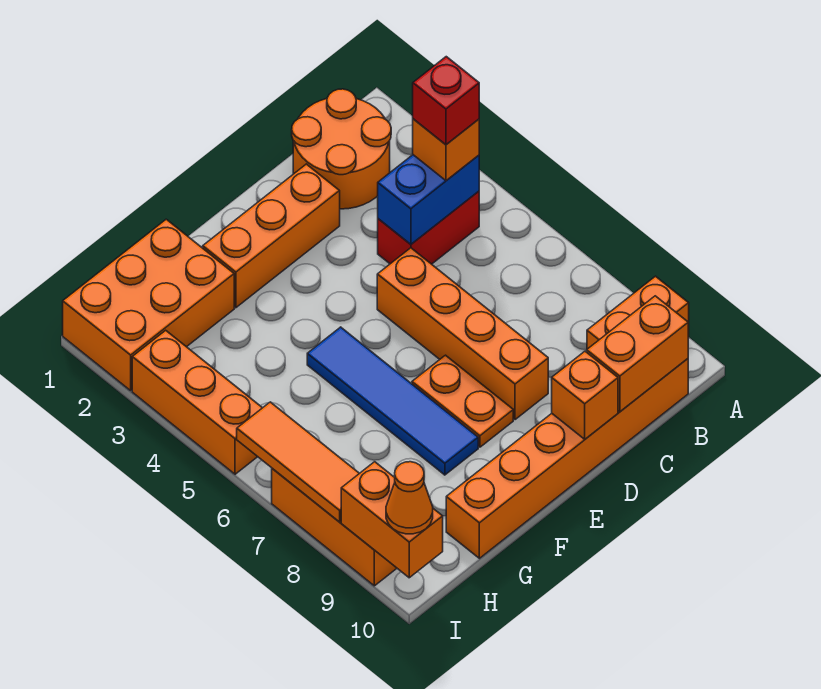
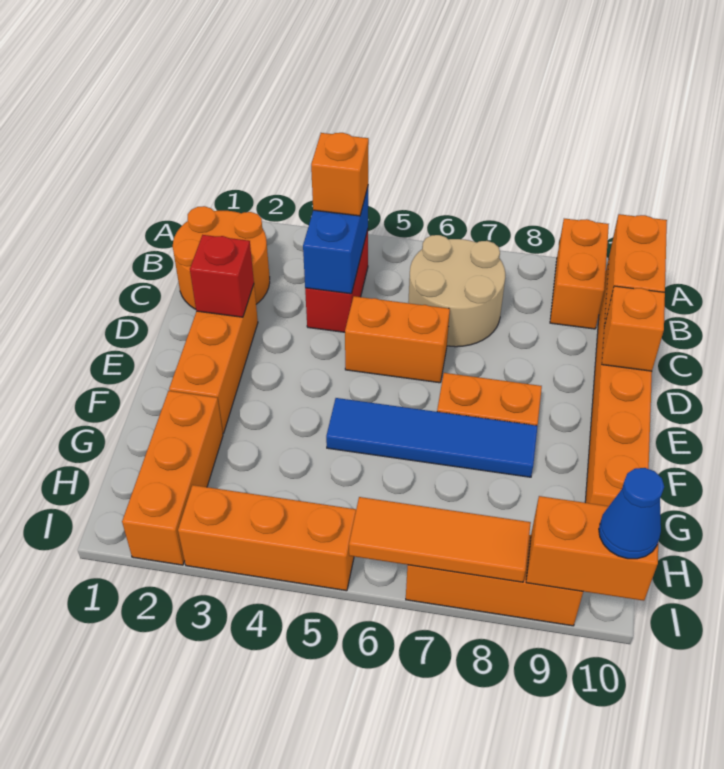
red 1x1 brick [413,57,479,145] -> red 1x1 brick moved to [190,235,254,317]
none -> tan 2x2 round brick [408,235,505,347]
orange 1x4 brick [377,248,548,420] -> orange 1x2 brick [345,296,450,383]
orange 2x3 brick [63,219,234,391] -> orange 1x3 brick [122,391,223,565]
orange 1x1 cone [386,462,433,534] -> blue 1x1 cone [599,468,664,559]

